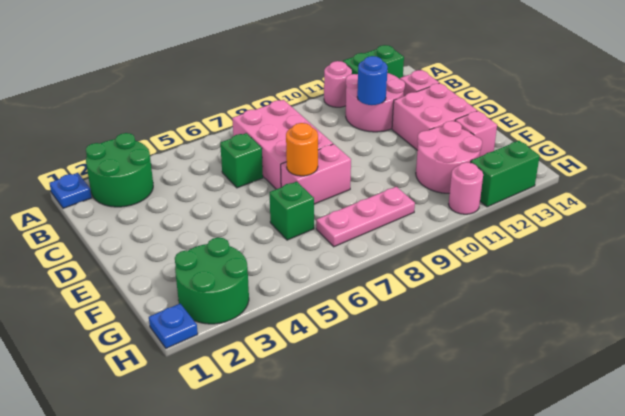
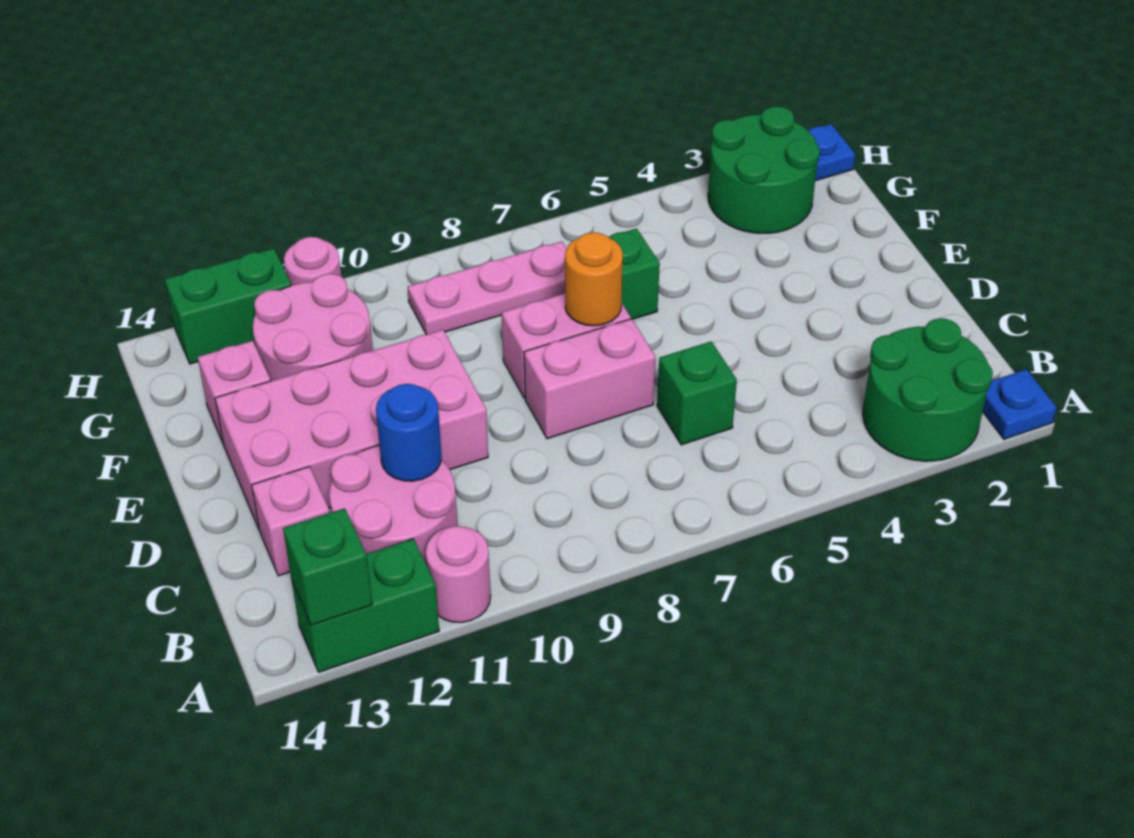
none -> green 1x1 brick [283,508,372,625]
pink 2x3 brick [232,100,333,189] -> pink 1x2 brick [524,319,656,439]
pink 2x2 brick [392,83,477,150] -> pink 2x4 brick [215,330,488,529]

